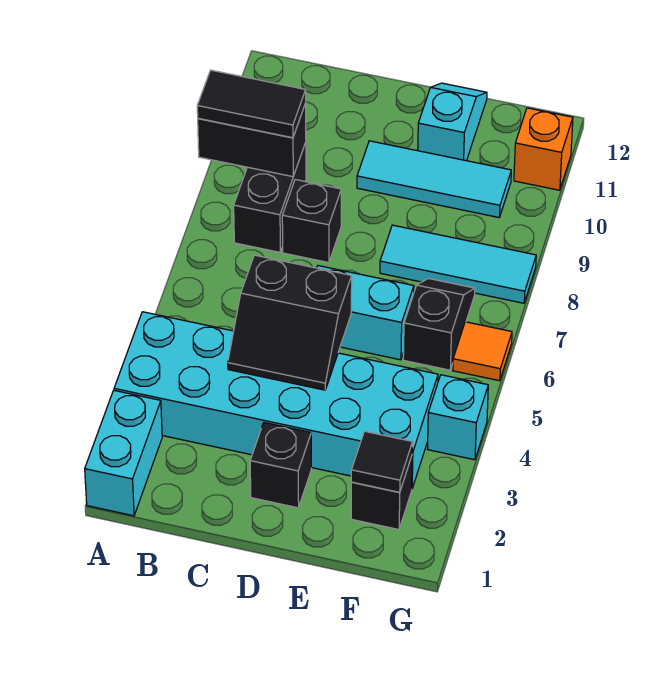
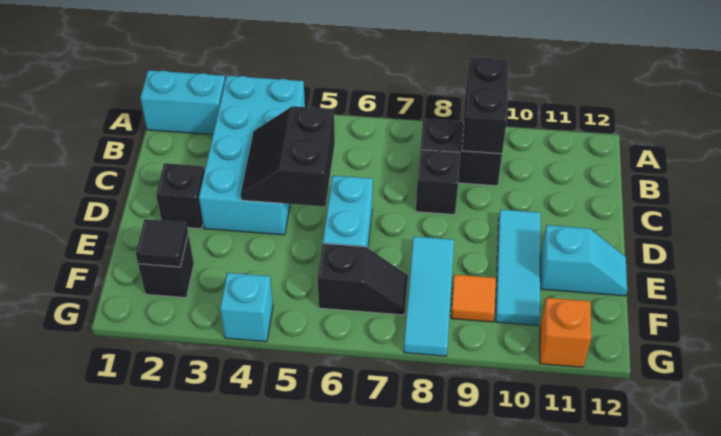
cyan 2x6 brick [114,312,438,488] -> cyan 2x4 brick [199,76,305,235]
black 1x2 tile [197,70,306,138] -> none
orange 1x1 tile [453,322,512,381] -> orange 1x1 tile moved to [451,275,496,322]

